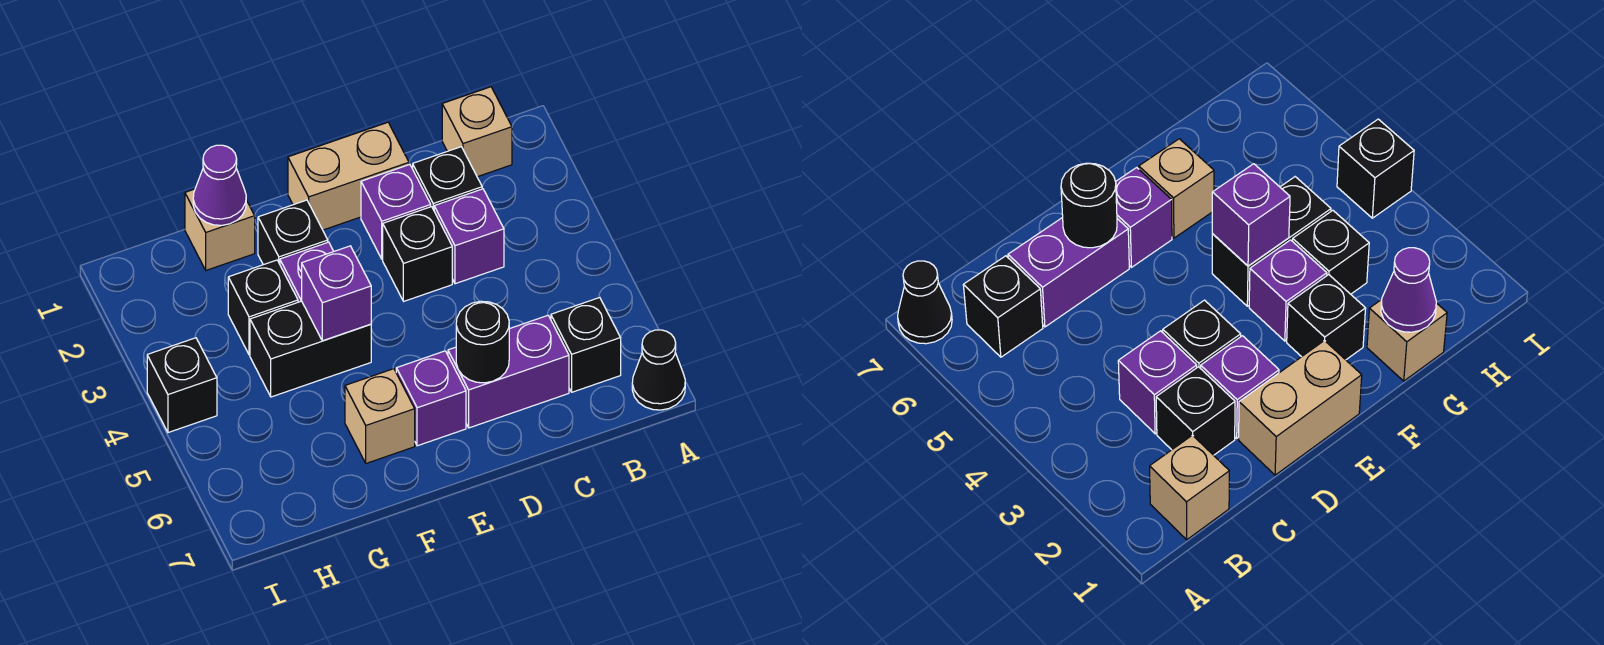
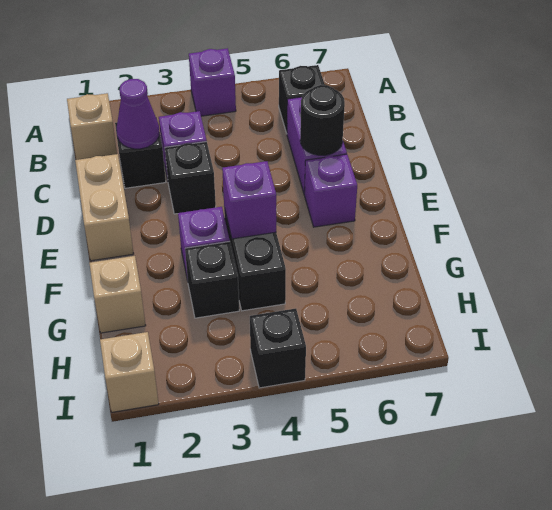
black 1x1 cone [632,330,685,410] -> none
purple 1x1 brick [361,165,431,259] -> purple 1x1 brick moved to [189,48,236,116]
black 1x1 brick [258,200,328,265] -> none
tan 1x1 brick [345,369,415,463] -> tan 1x1 brick moved to [100,332,159,412]
purple 1x1 cone [193,145,246,225] -> purple 1x1 cone moved to [117,79,159,149]

